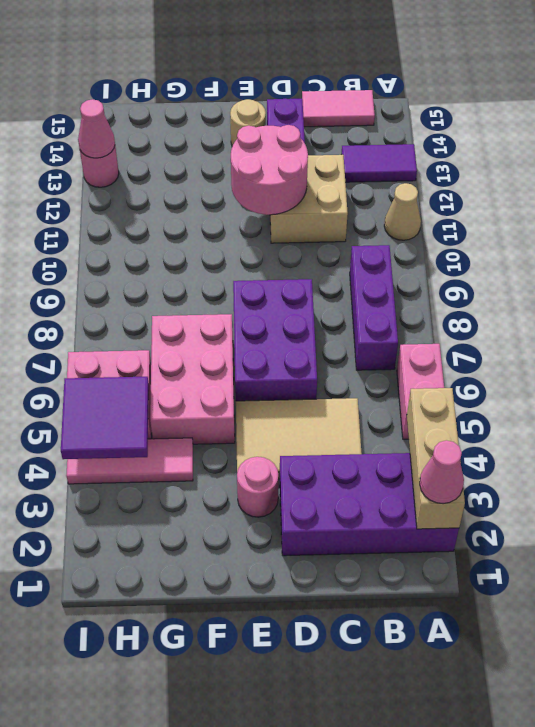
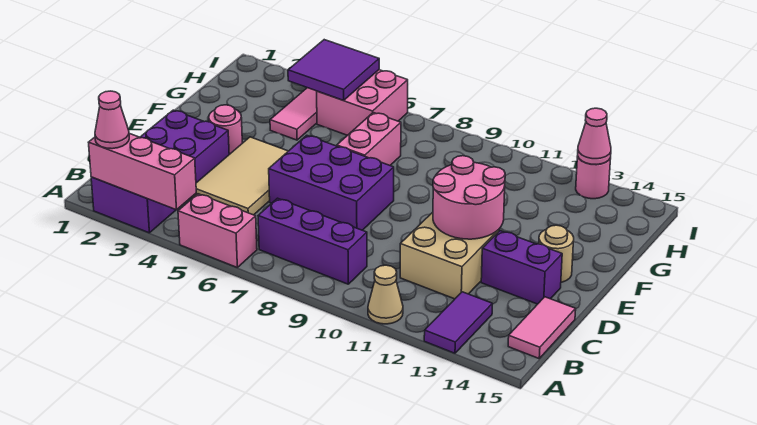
tan 1x3 brick [407,388,465,529] -> pink 1x3 brick [89,134,196,210]
pink 2x3 brick [150,314,235,444] -> pink 1x2 brick [337,113,401,165]

